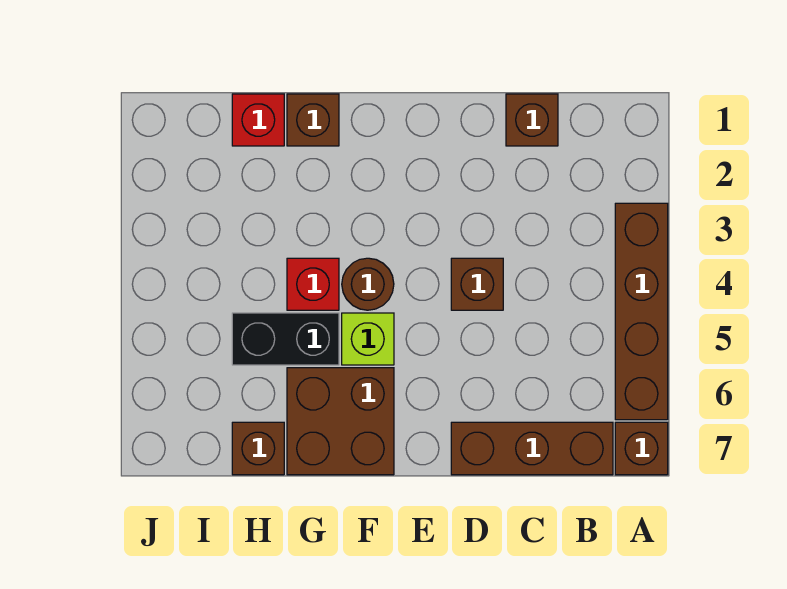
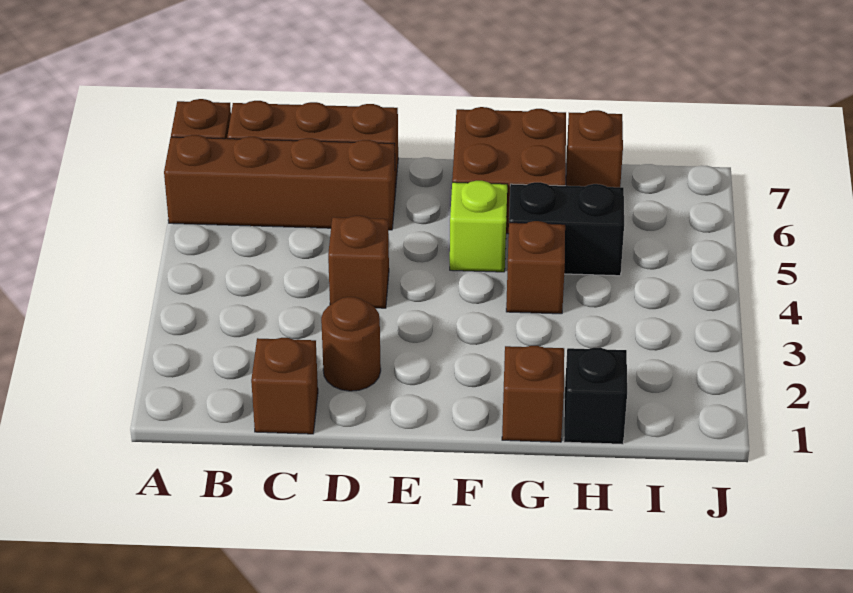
brown 1x4 brick [615,203,668,420] -> brown 1x4 brick turned to [164,135,395,230]
brown 1x1 round brick [342,258,394,310] -> brown 1x1 round brick moved to [321,297,381,391]
red 1x1 brick [287,258,339,310] -> brown 1x1 brick [506,221,565,314]
red 1x1 brick [232,94,284,146] -> black 1x1 brick [564,348,627,444]

